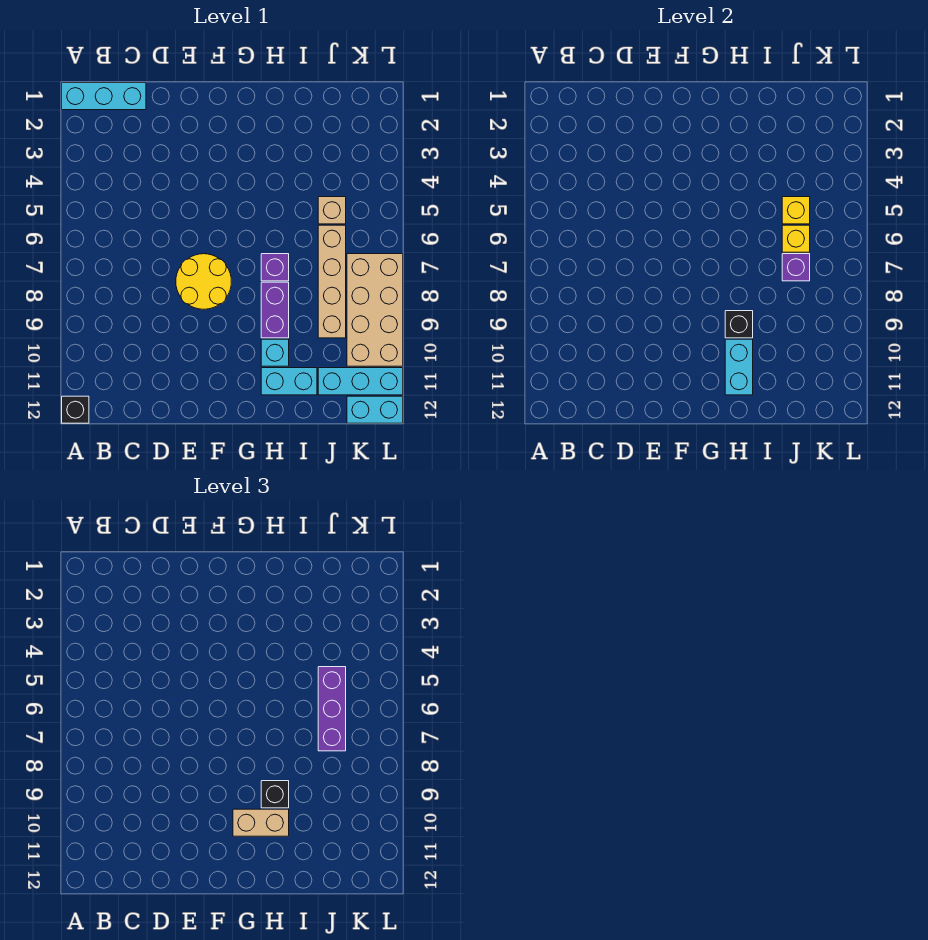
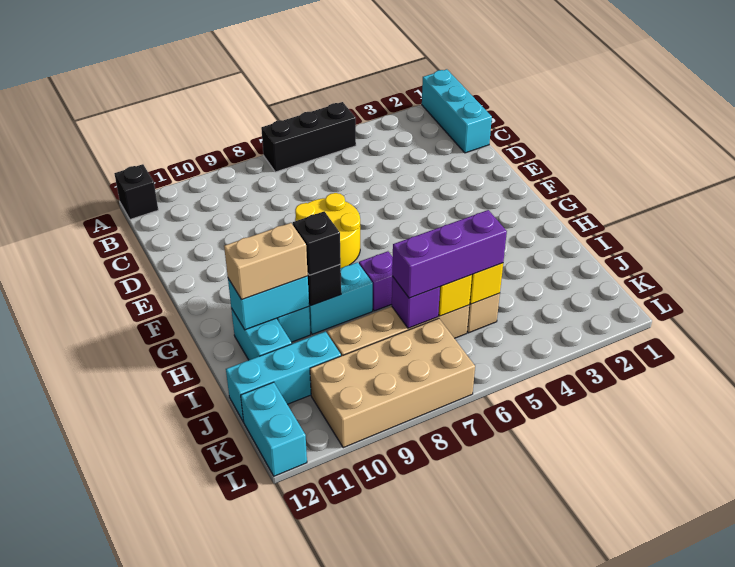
none -> black 1x3 brick [261,102,356,172]
tan 1x2 brick [233,809,289,836] -> tan 1x2 brick turned to [224,223,308,300]
purple 1x2 brick [261,282,289,338] -> cyan 1x2 brick [309,262,373,334]
cyan 1x3 brick [318,368,403,395] -> cyan 1x3 brick turned to [226,331,341,422]

